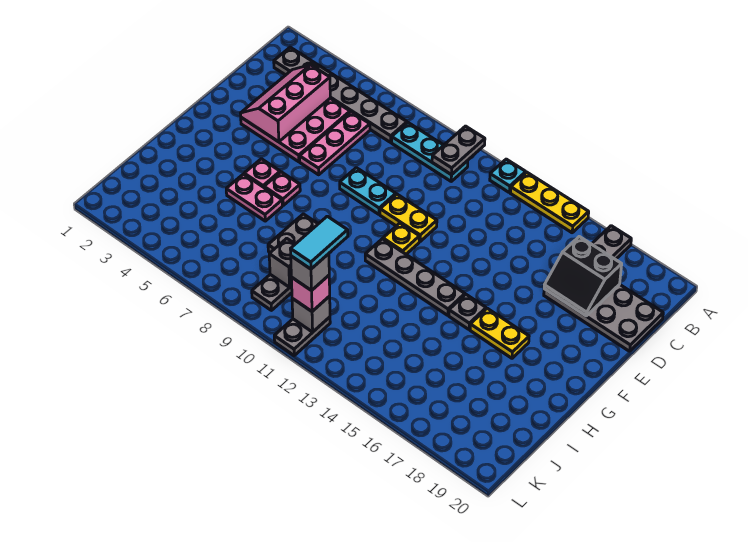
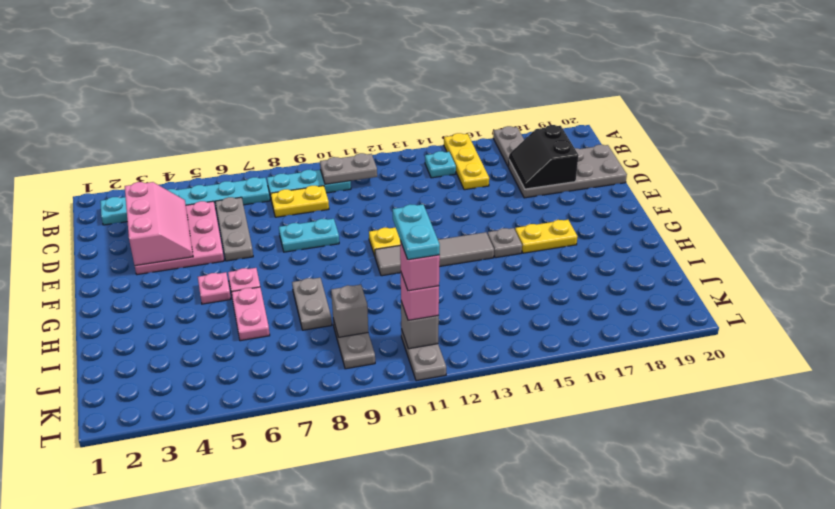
grey 1x2 plate [432,126,485,175] -> grey 1x2 plate turned to [320,153,377,184]
cyan 1x1 plate [490,159,526,192] -> cyan 1x1 plate moved to [425,151,456,178]
yellow 1x3 plate [510,172,589,233] -> yellow 1x3 plate turned to [444,133,489,190]
grey 1x6 plate [274,47,407,142] -> cyan 1x6 plate [100,177,270,225]
pink 2x3 slope [241,65,330,142] -> pink 2x3 slope turned to [125,182,193,266]
pink 1x3 plate [300,112,370,175] -> grey 1x3 plate [215,197,253,261]
black 2x2 slope [544,237,622,316] -> black 2x2 slope turned to [509,125,579,189]
yellow 1x2 plate [380,194,437,241] -> yellow 1x2 plate moved to [271,186,329,217]
grey 1x4 plate [365,239,465,315] -> grey 1x4 tile [375,232,494,276]
pink 1x2 plate [226,174,282,221] -> pink 1x2 plate turned to [231,287,270,341]
cyan 1x2 tile [290,216,348,269] -> cyan 1x2 plate [393,204,440,260]
grey 1x1 brick [291,254,329,291] -> pink 1x1 brick [400,241,440,291]

